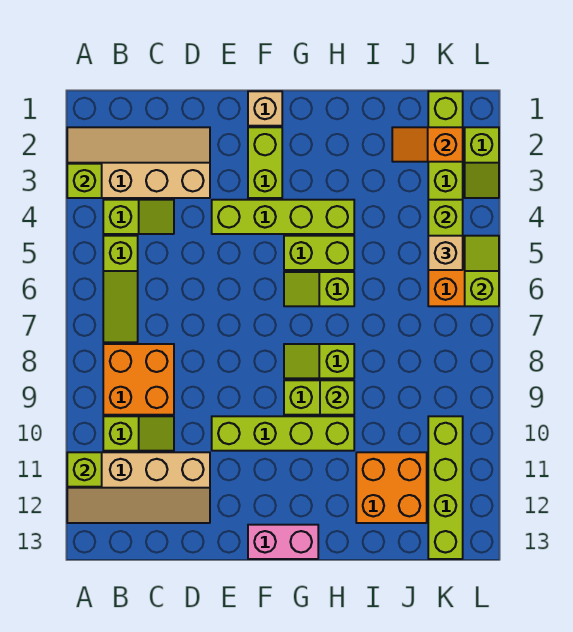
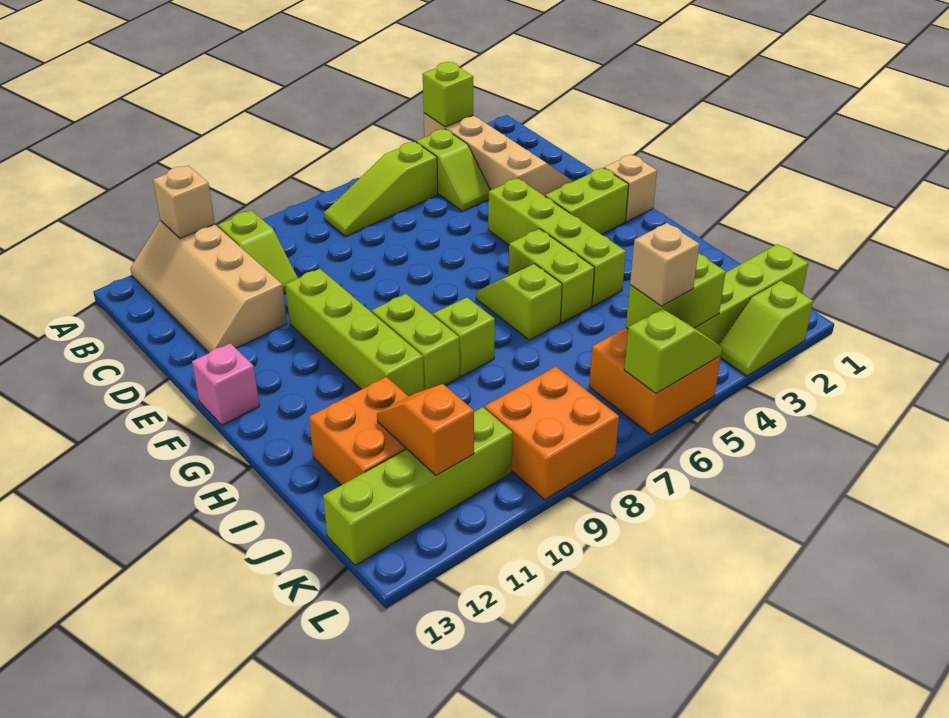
lime 1x1 brick [67,452,102,487] -> tan 1x1 brick [153,166,215,238]
orange 2x2 brick [103,344,174,415] -> orange 2x2 brick moved to [485,367,619,500]
pink 1x2 brick [248,525,318,559] -> pink 1x1 brick [192,343,259,425]
lime 1x1 brick [320,380,354,415] -> none
orange 1x2 slope [392,127,463,162] -> orange 1x2 slope moved to [377,384,474,475]

